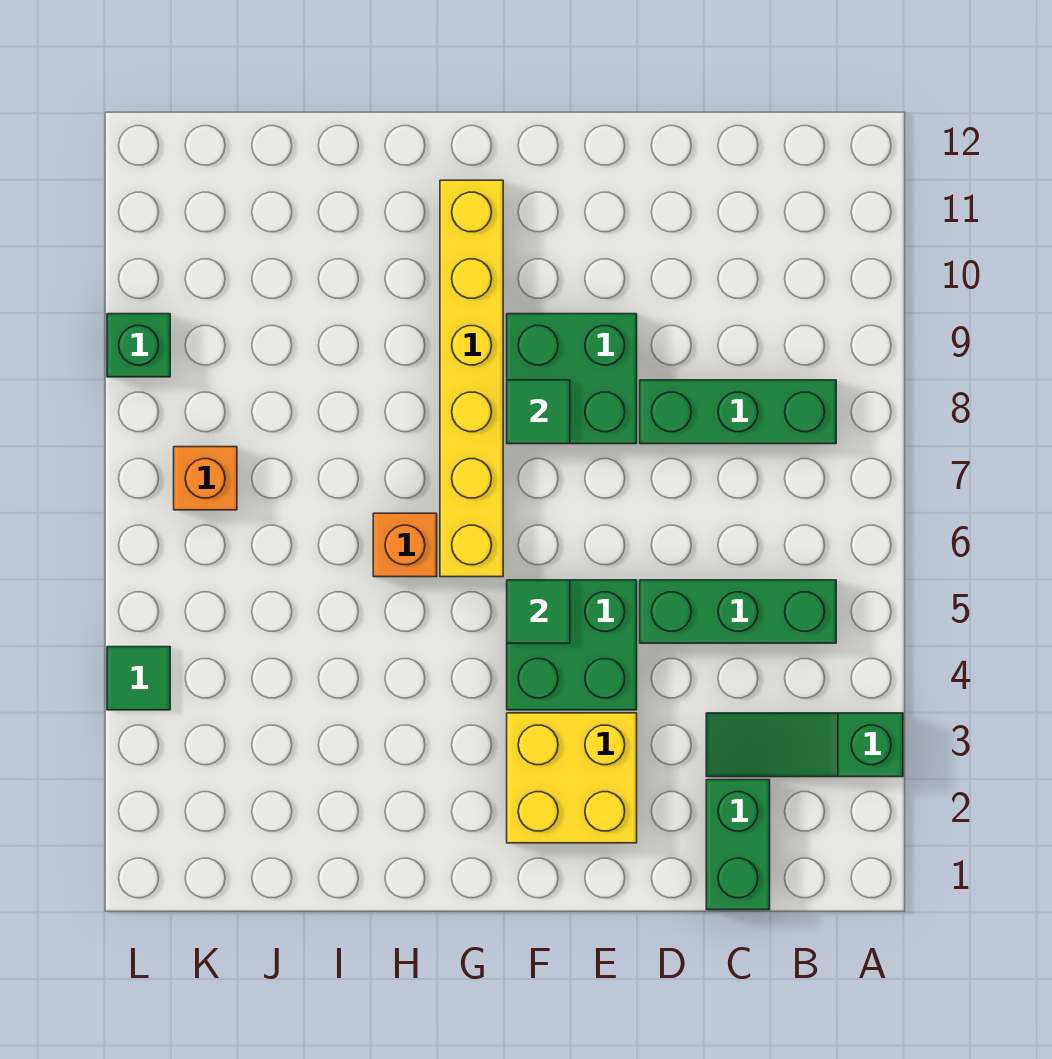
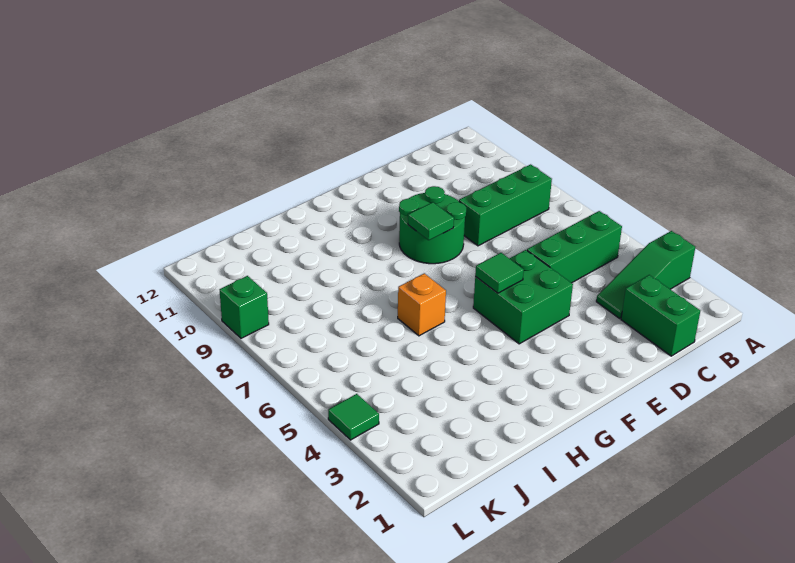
yellow 2x2 brick [507,713,637,843] -> none
green 2x2 brick [507,314,637,444] -> green 2x2 round brick [399,186,466,264]
yellow 1x6 brick [440,180,503,577] -> none
orange 1x1 brick [174,447,237,510] -> none

